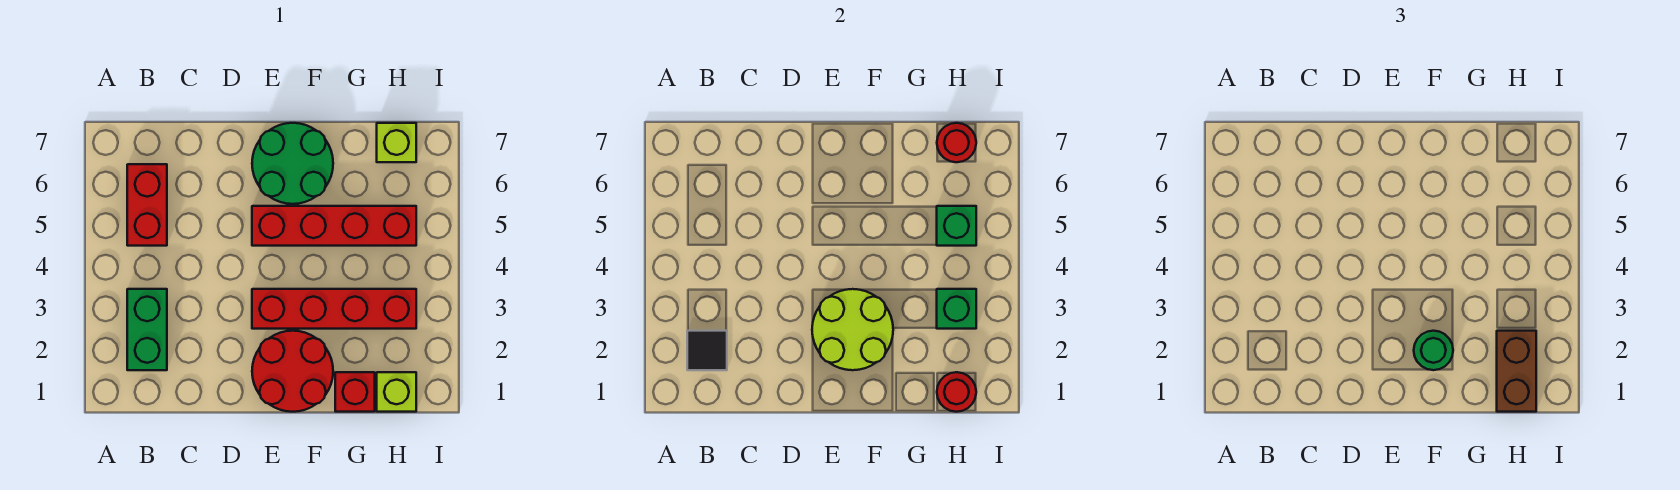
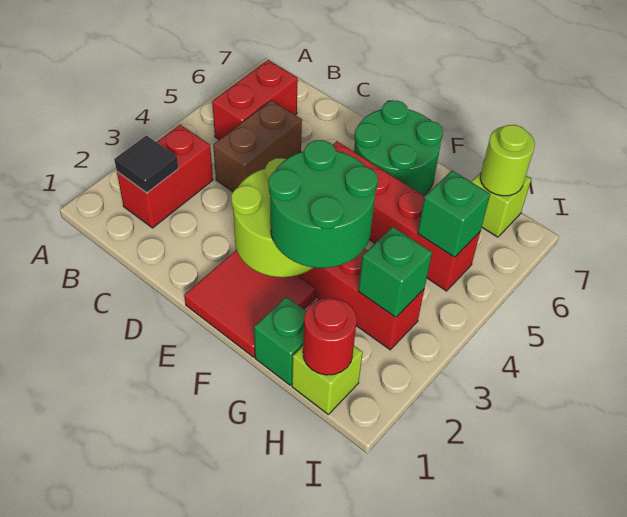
green 1x2 brick [127,289,167,370] -> red 1x2 brick [117,125,213,228]
red 2x2 round brick [252,331,333,412] -> red 2x2 tile [184,250,316,357]
green 1x1 round brick [1414,331,1453,370] -> green 2x2 round brick [269,140,378,268]
red 1x1 brick [335,372,375,412] -> green 1x1 brick [254,297,306,385]
brown 1x2 brick [1497,331,1536,412] -> brown 1x2 brick moved to [213,100,302,191]
red 1x1 round brick [937,123,976,162] -> lime 1x1 round brick [480,125,535,196]

